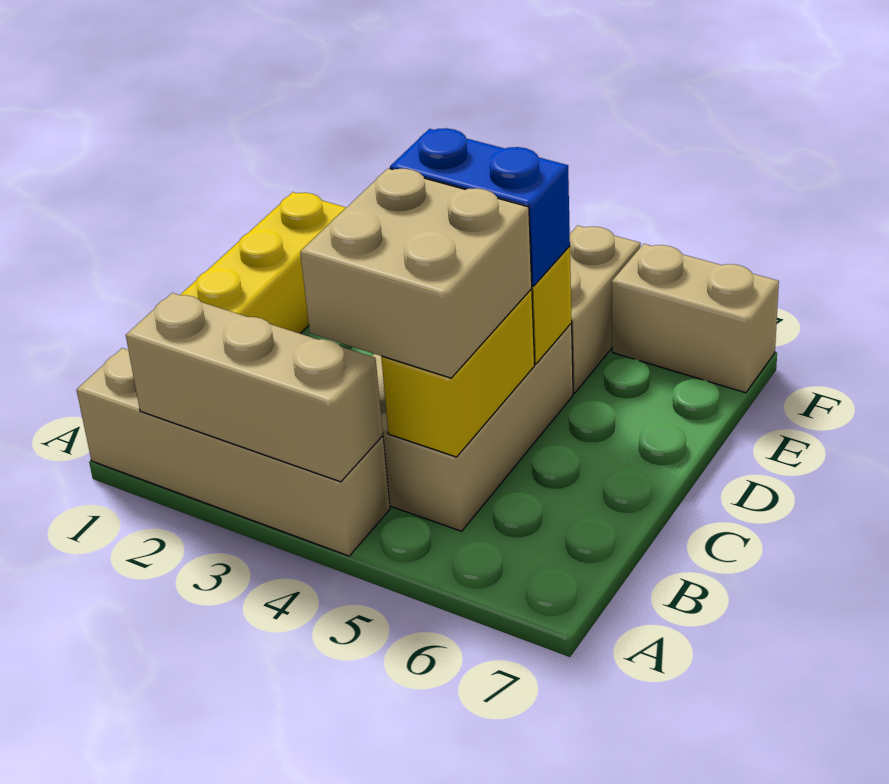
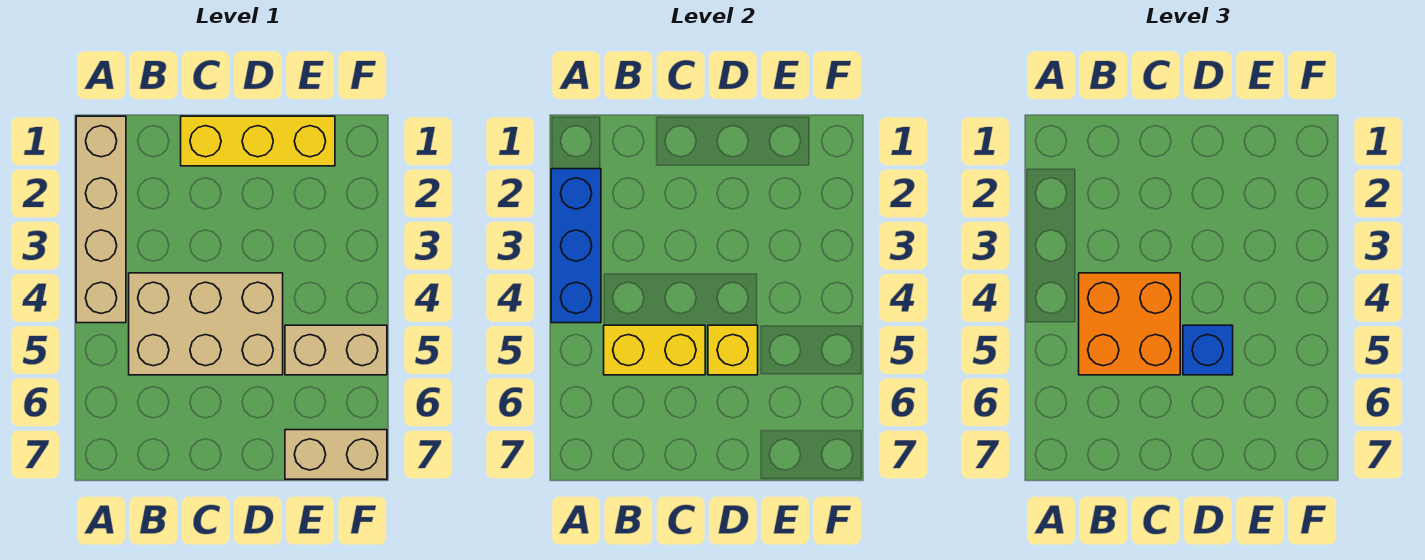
tan 1x3 brick [126,293,383,482] -> blue 1x3 brick [551,169,601,323]
tan 2x2 brick [300,168,532,378] -> orange 2x2 brick [1079,273,1180,375]
blue 1x2 brick [390,128,570,286] -> blue 1x1 brick [1183,325,1233,375]
tan 1x2 brick [612,244,779,393] -> tan 1x2 brick turned to [285,430,387,479]

